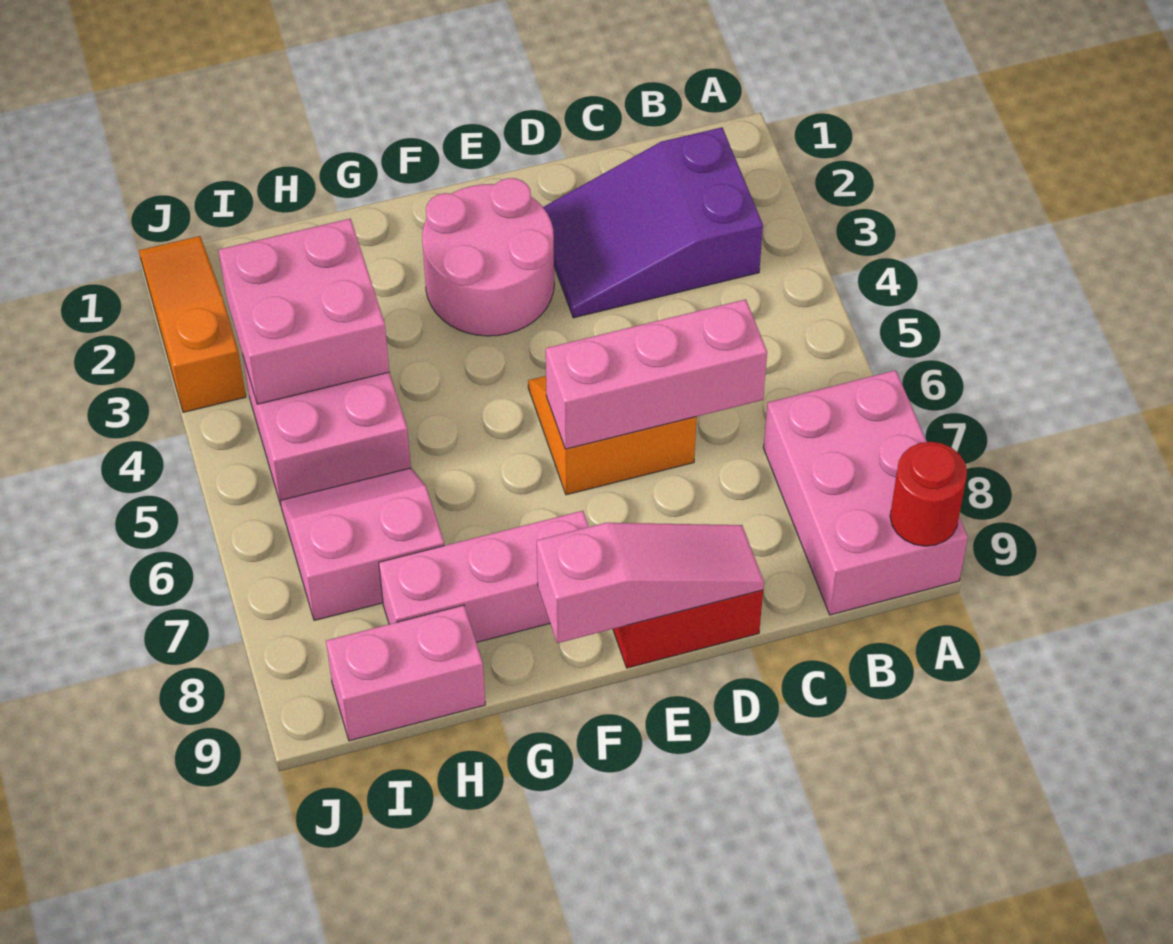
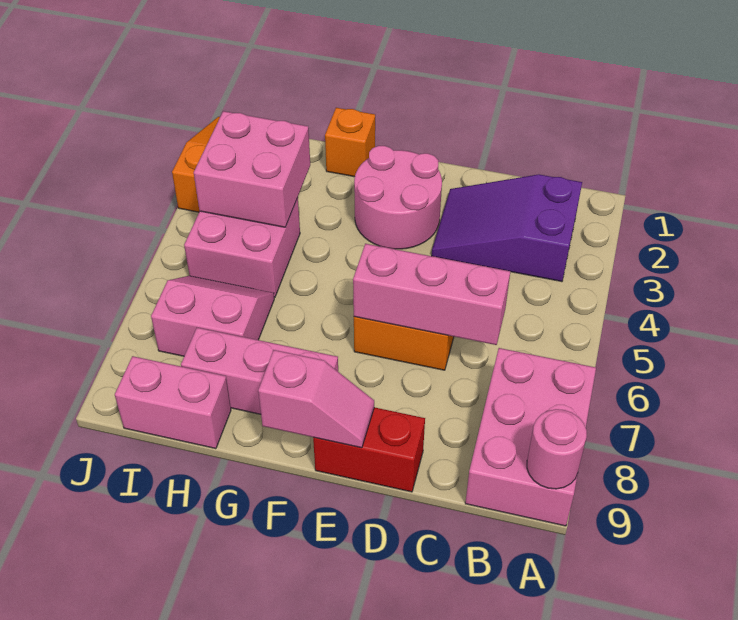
red 1x1 round brick [890,442,967,546] -> pink 1x1 round brick [527,409,587,489]
pink 1x3 slope [537,523,764,643] -> pink 1x2 slope [258,350,374,448]
none -> orange 1x1 brick [325,108,375,177]

